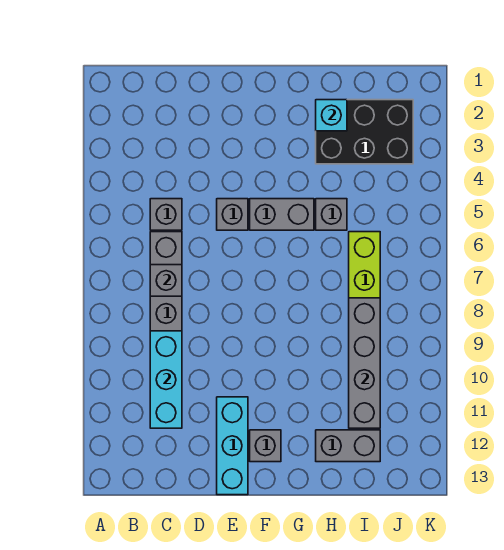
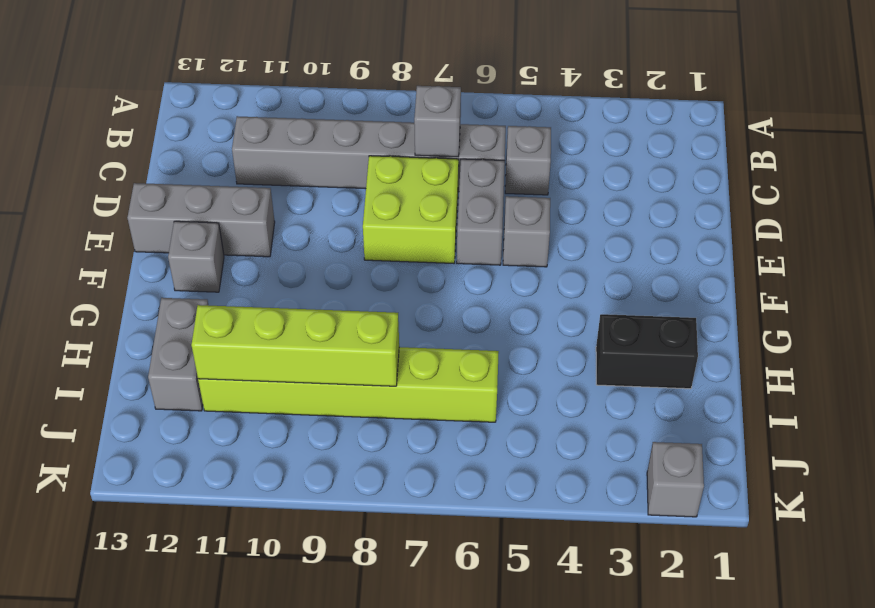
cyan 1x3 brick [150,331,182,428] -> none
none -> lime 2x2 brick [363,156,459,263]
cyan 1x3 brick [217,397,248,495] -> grey 1x3 brick [127,183,275,257]
grey 1x2 brick [250,199,314,230] -> grey 1x2 brick moved to [457,159,505,265]
black 2x3 brick [316,100,413,164] -> black 1x2 brick [596,314,698,389]
cyan 1x1 brick [316,100,347,131] -> none
grey 1x1 brick [316,199,347,230] -> grey 1x1 brick moved to [647,442,704,517]
grey 1x4 brick [349,298,380,428] -> lime 1x4 brick [191,305,399,386]

